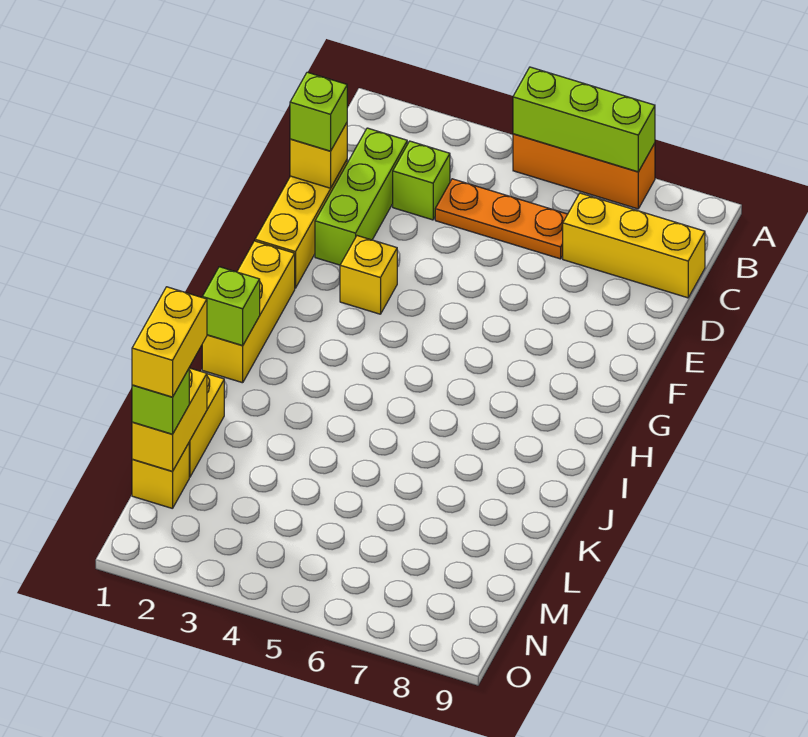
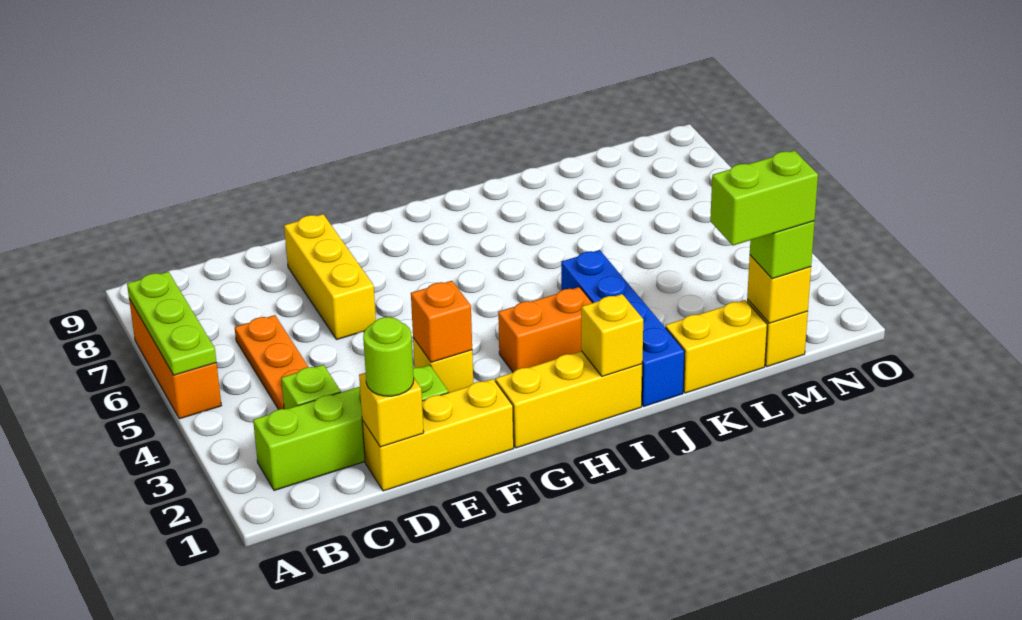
lime 1x3 brick [513,67,655,172] -> lime 1x3 plate [127,272,217,375]
lime 1x3 brick [315,128,407,265] -> lime 1x4 brick [253,365,449,491]
yellow 1x3 brick [563,193,705,298] -> yellow 1x3 brick moved to [284,214,376,340]
lime 1x1 brick [290,72,347,151] -> lime 1x1 round brick [363,317,414,396]
none -> orange 1x1 brick [411,281,472,362]
none -> orange 1x2 brick [498,287,592,372]
lime 1x1 brick [202,267,260,345] -> yellow 1x1 brick [581,294,643,376]
none -> blue 1x4 brick [561,250,685,407]
yellow 1x2 brick [132,368,207,471] -> yellow 1x1 brick [747,255,811,323]
yellow 1x2 brick [132,287,207,397] -> lime 1x2 brick [710,151,818,245]

